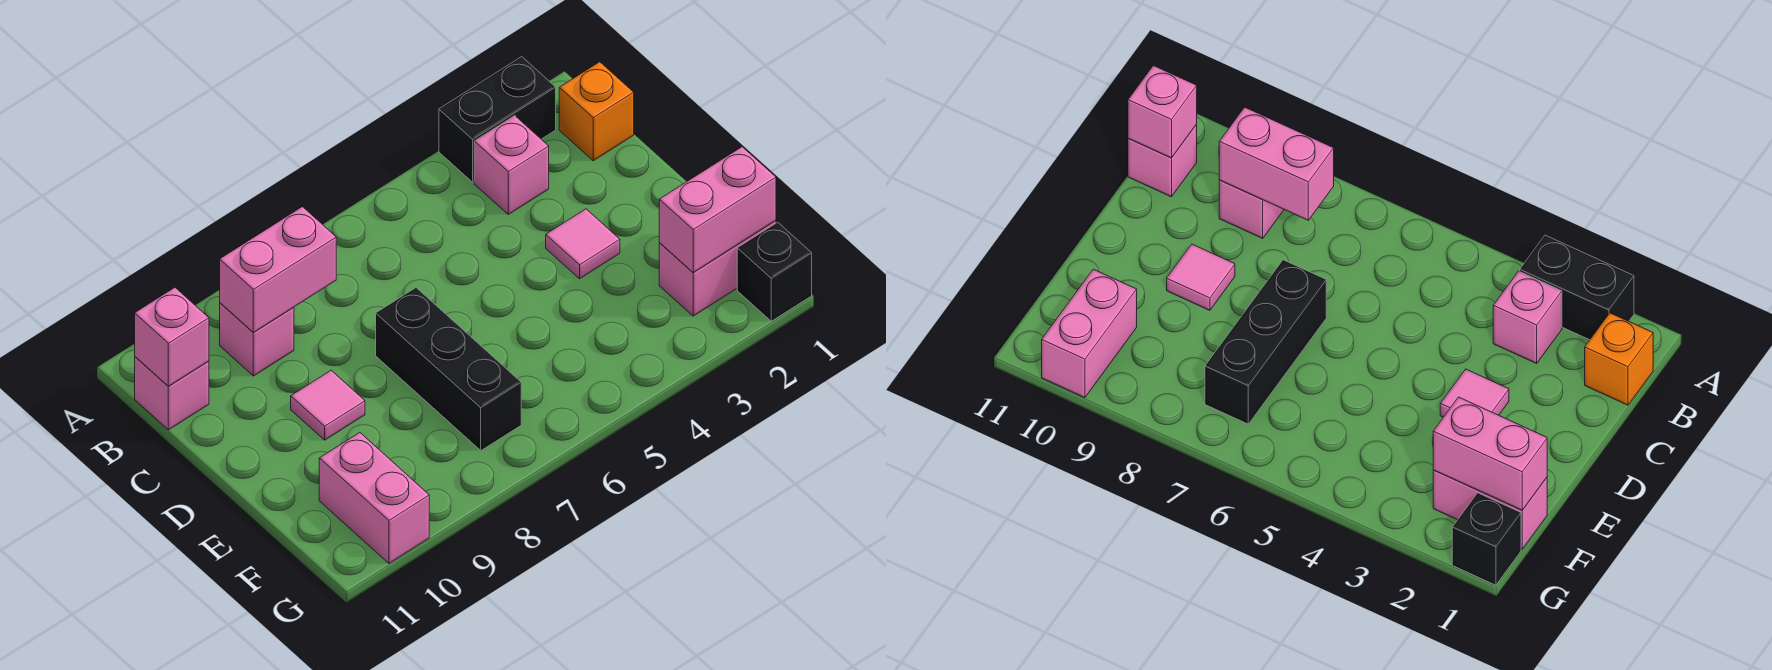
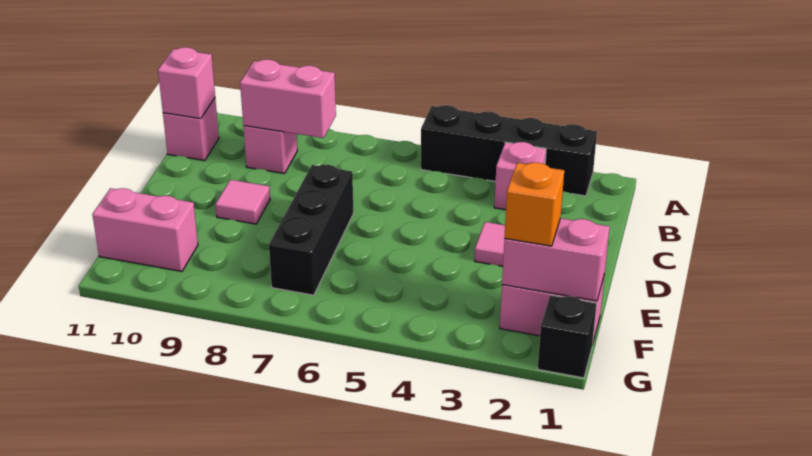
black 1x2 brick [439,57,556,182] -> black 1x4 brick [421,105,597,196]
orange 1x1 brick [559,62,634,161] -> orange 1x1 brick moved to [504,162,564,246]
pink 1x2 brick [319,433,429,563] -> pink 1x2 brick turned to [92,188,198,271]

